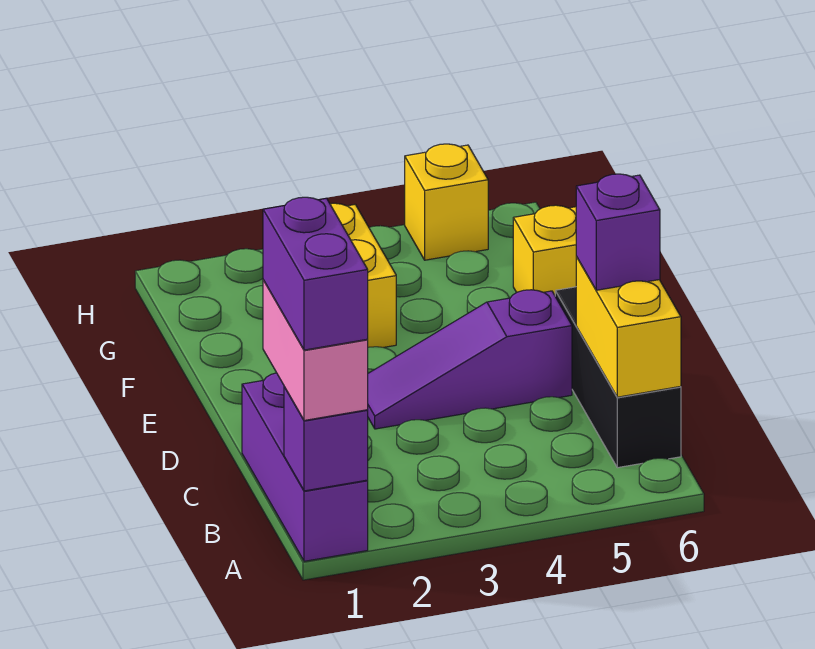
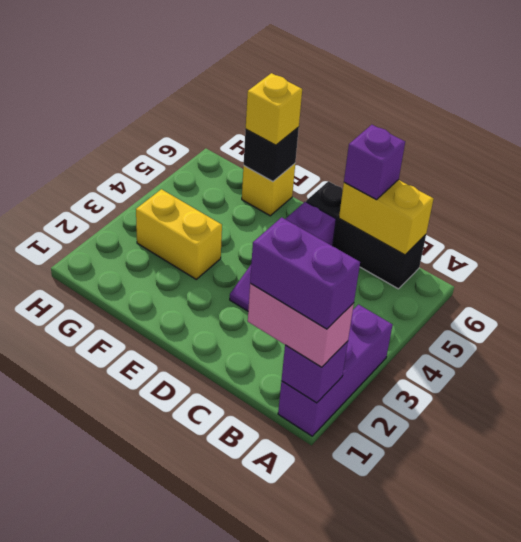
purple 1x3 brick [242,373,368,561] -> purple 1x3 brick turned to [278,305,393,436]
none -> black 1x1 brick [244,127,299,182]
yellow 1x1 brick [405,144,488,260] -> yellow 1x1 brick moved to [246,73,302,145]

